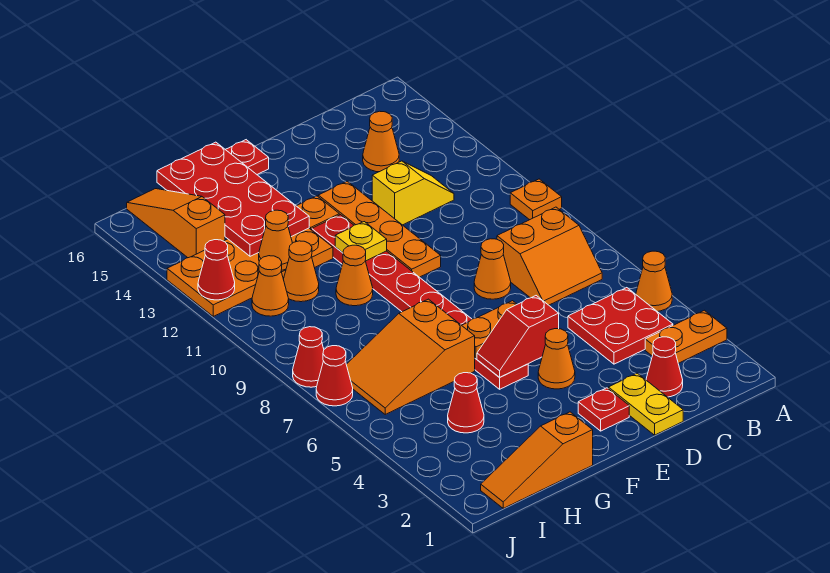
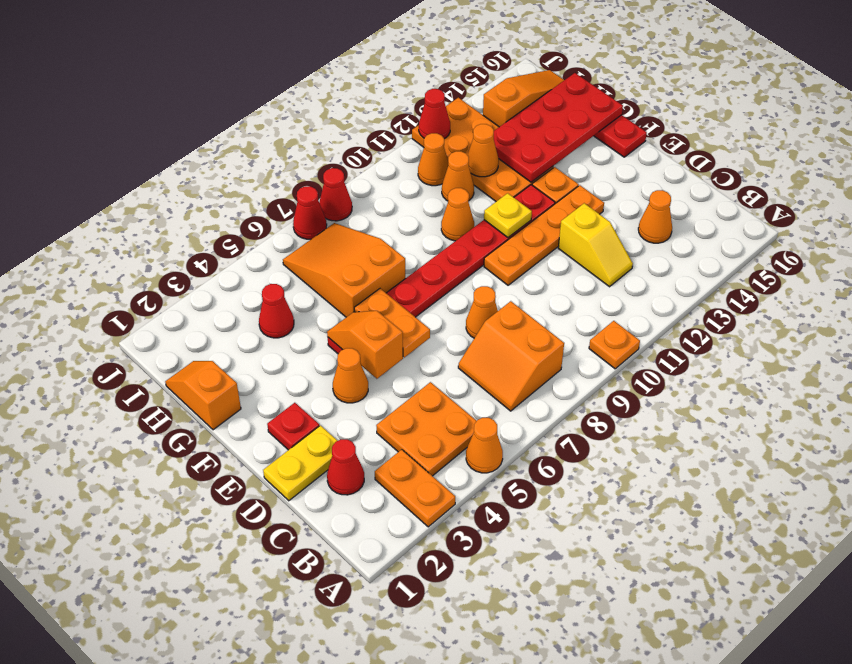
red 2x2 plate [568,288,673,364] -> orange 2x2 plate [376,382,476,476]
red 1x2 slope [477,296,559,377] -> orange 1x2 slope [327,311,403,379]
orange 1x3 slope [481,412,593,508] -> orange 1x2 slope [165,361,241,430]

